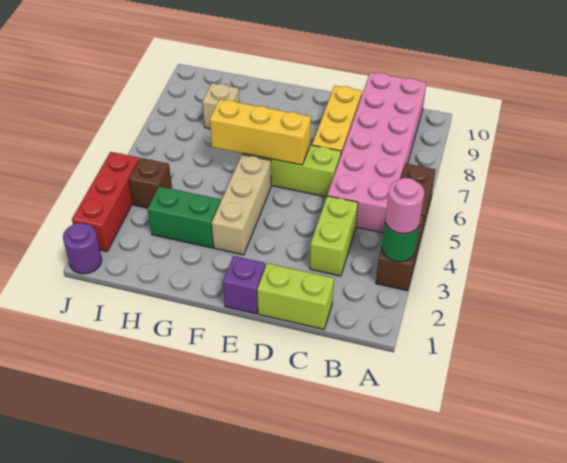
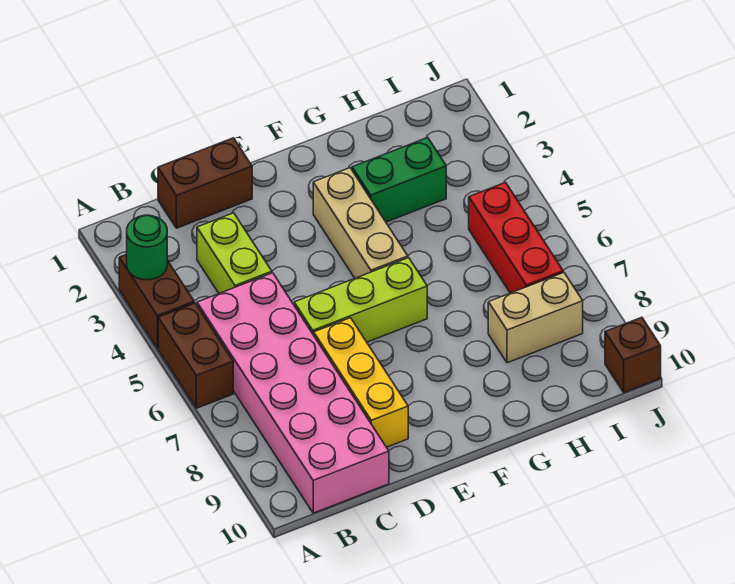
pink 1x1 round brick [385,178,424,234] -> none
lime 1x2 brick [257,263,334,329] -> brown 1x2 brick [158,138,252,228]
purple 1x1 brick [223,256,265,314] -> none
yellow 1x3 brick [210,99,311,165] -> none
tan 1x1 brick [202,83,239,129] -> tan 1x2 brick [488,272,583,363]
brown 1x1 brick [129,158,172,208] -> brown 1x1 brick moved to [605,317,661,392]
purple 1x1 round brick [63,223,102,274] -> none
red 1x3 brick [72,152,139,252] -> red 1x3 brick moved to [469,183,563,293]

